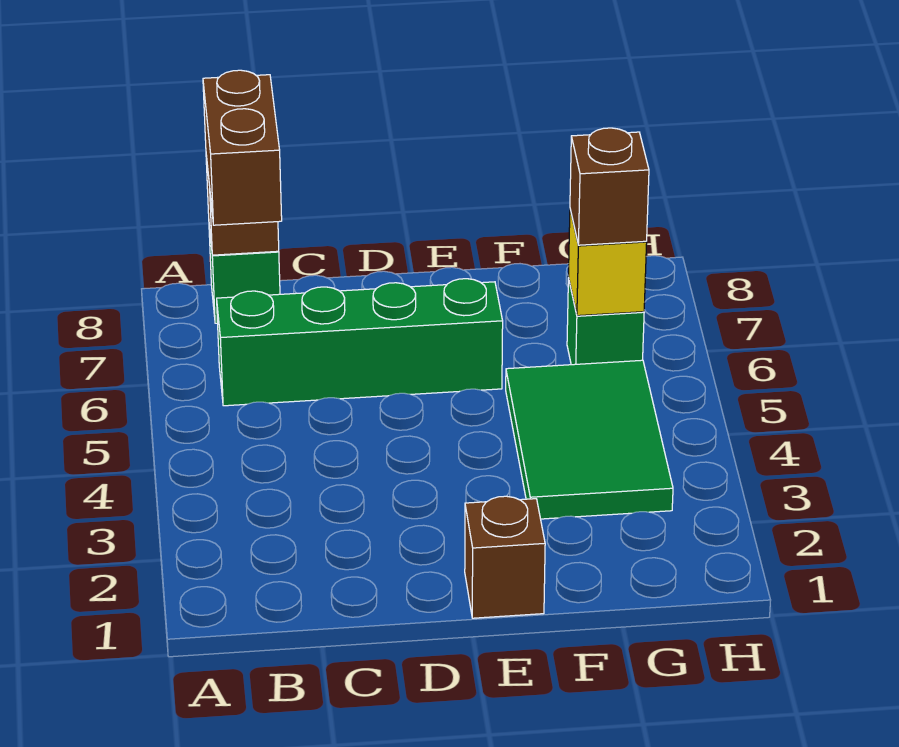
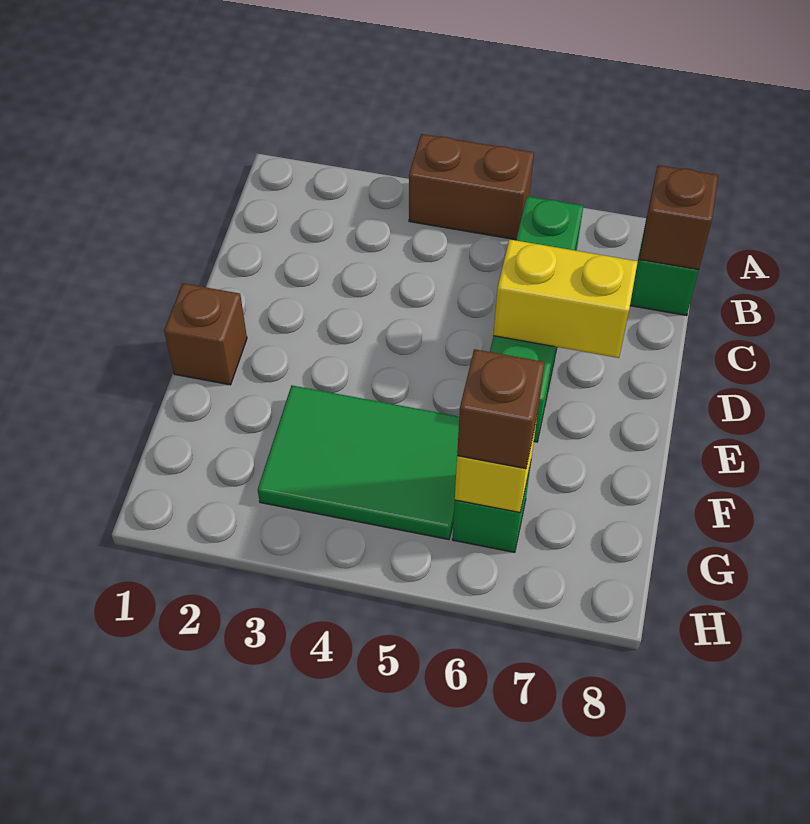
brown 1x2 brick [203,70,282,225] -> brown 1x2 brick moved to [409,134,534,240]
none -> yellow 1x2 brick [494,239,638,358]

